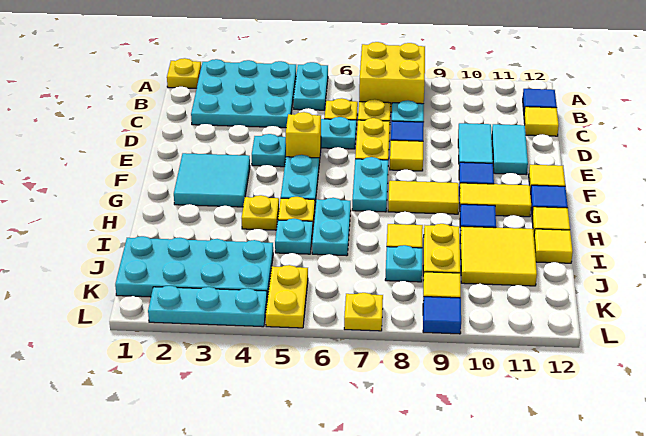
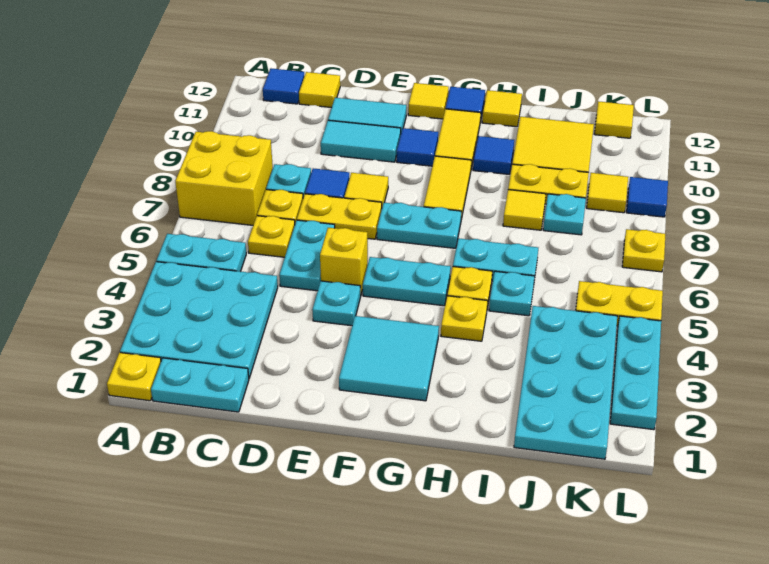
none -> cyan 1x2 plate [151,358,249,412]
yellow 1x1 tile [534,229,573,263] -> yellow 1x1 tile moved to [595,101,634,138]

